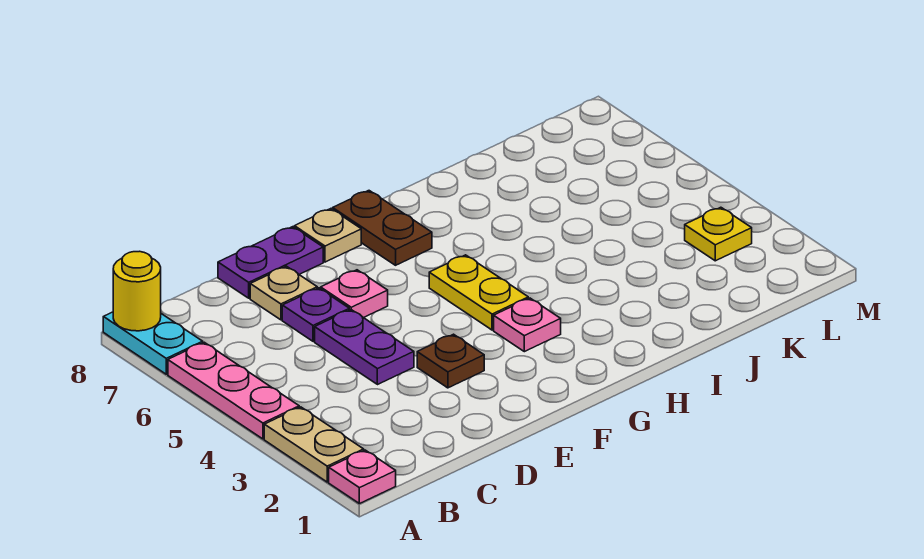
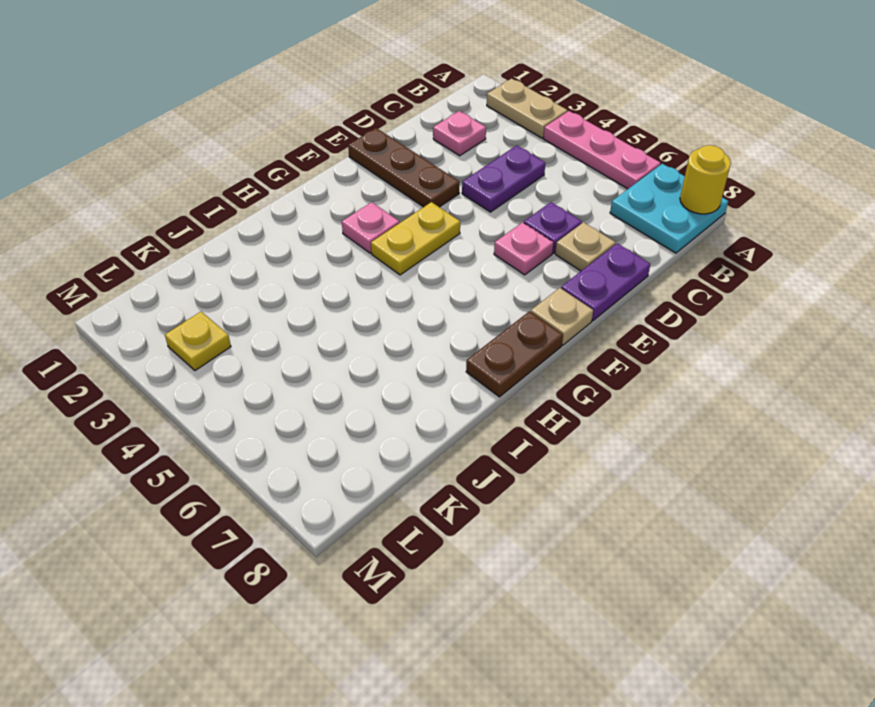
pink 1x1 plate [329,450,396,504] -> pink 1x1 plate moved to [433,111,486,156]
cyan 1x2 plate [103,312,203,374] -> cyan 2x2 plate [610,164,728,253]
purple 1x2 plate [315,310,414,385] -> purple 1x2 plate turned to [462,146,545,212]
brown 1x1 plate [417,334,484,388] -> brown 1x3 plate [348,128,459,207]
yellow 1x2 plate [429,255,528,330] -> yellow 1x2 plate turned to [371,202,460,275]
brown 1x2 plate [333,191,432,265] -> brown 1x2 plate turned to [466,311,563,397]

